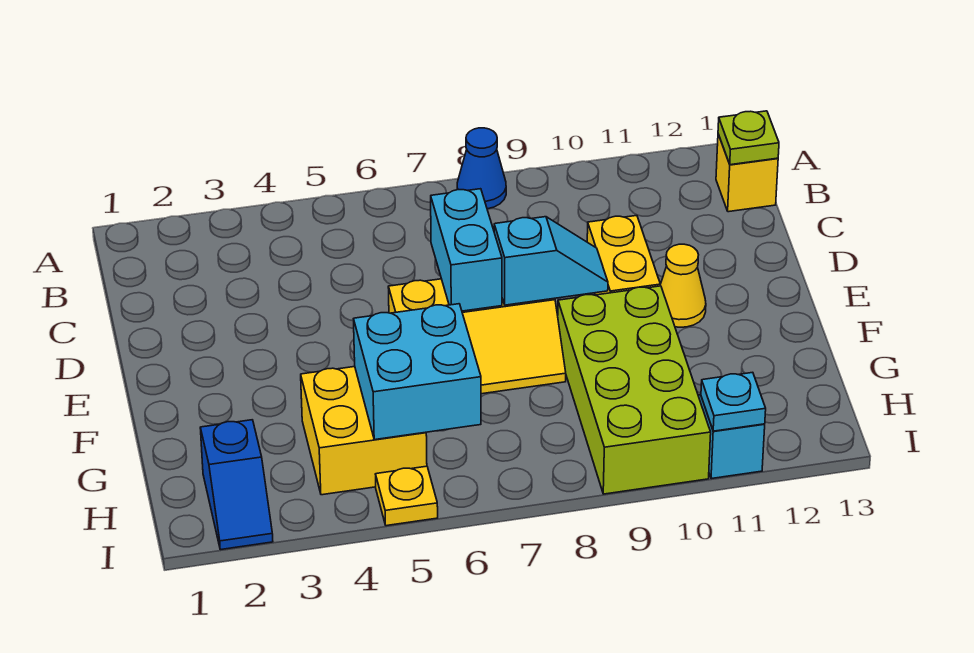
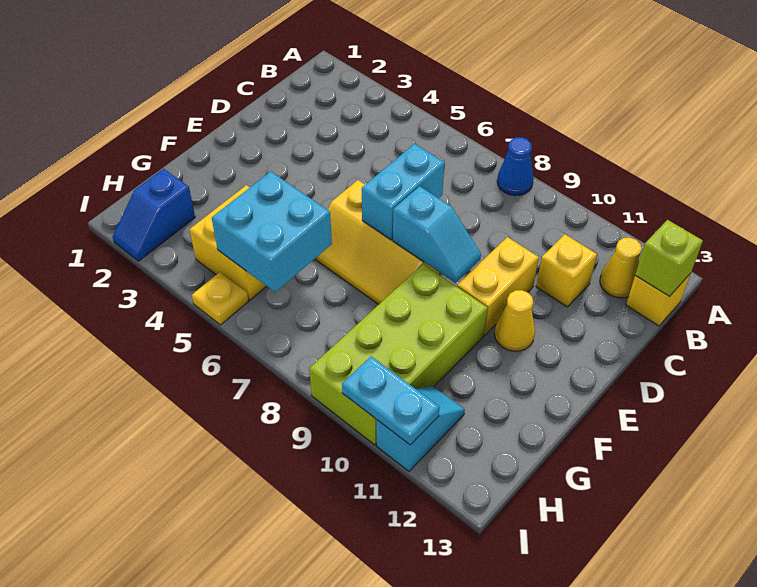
none -> yellow 1x1 cone [600,238,642,298]
lime 1x1 plate [718,111,779,165] -> lime 1x1 brick [635,220,703,297]
none -> yellow 1x1 brick [536,234,597,307]
cyan 1x1 plate [701,372,766,431] -> cyan 1x2 plate [342,356,440,445]

